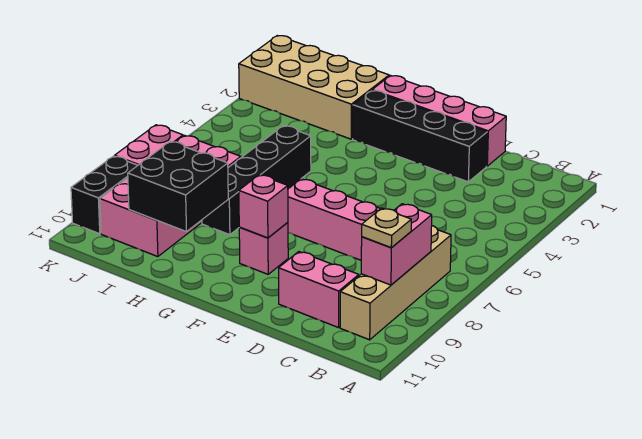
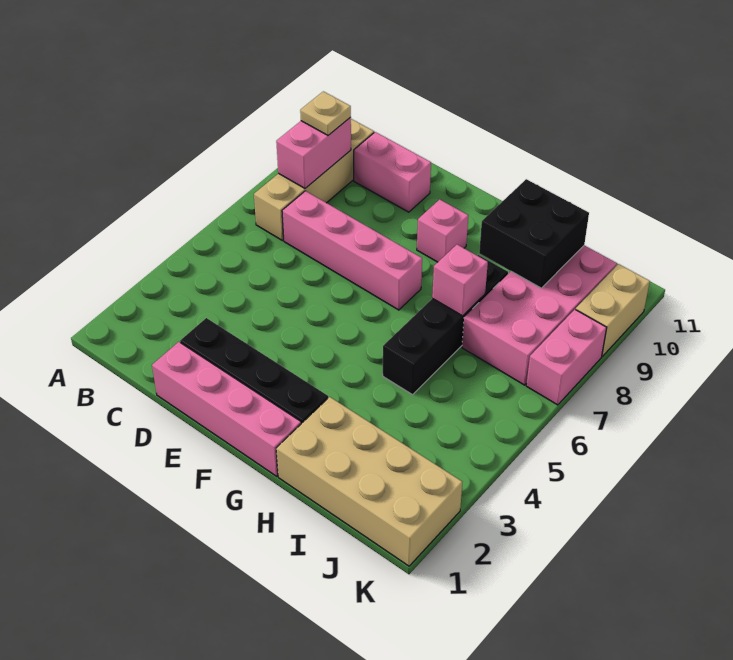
pink 1x1 brick [239,175,288,238] -> pink 1x1 brick moved to [432,245,488,316]
black 1x2 brick [71,156,138,234] -> tan 1x2 brick [576,264,650,356]

